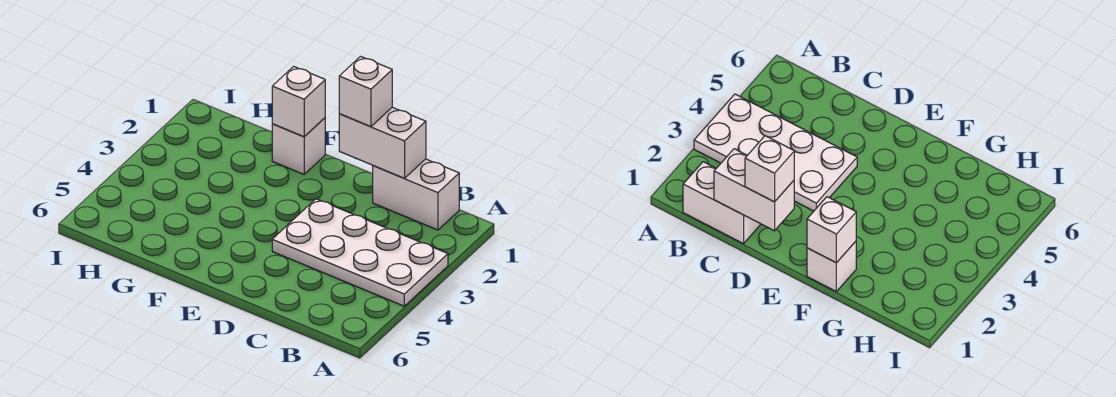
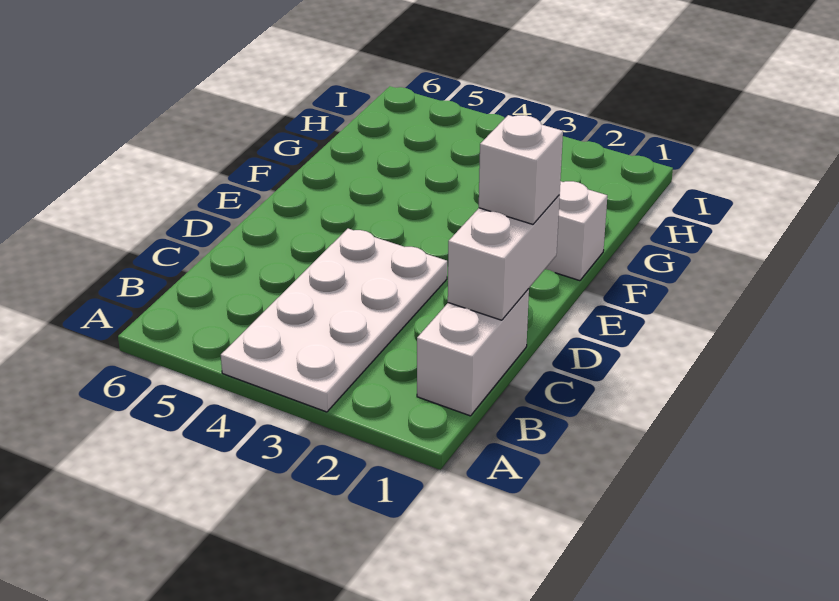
white 1x1 brick [272,66,325,137] -> none

